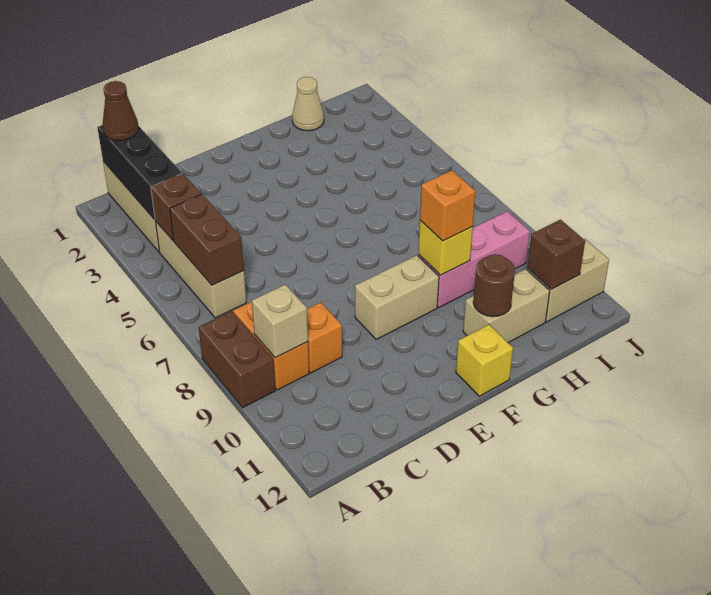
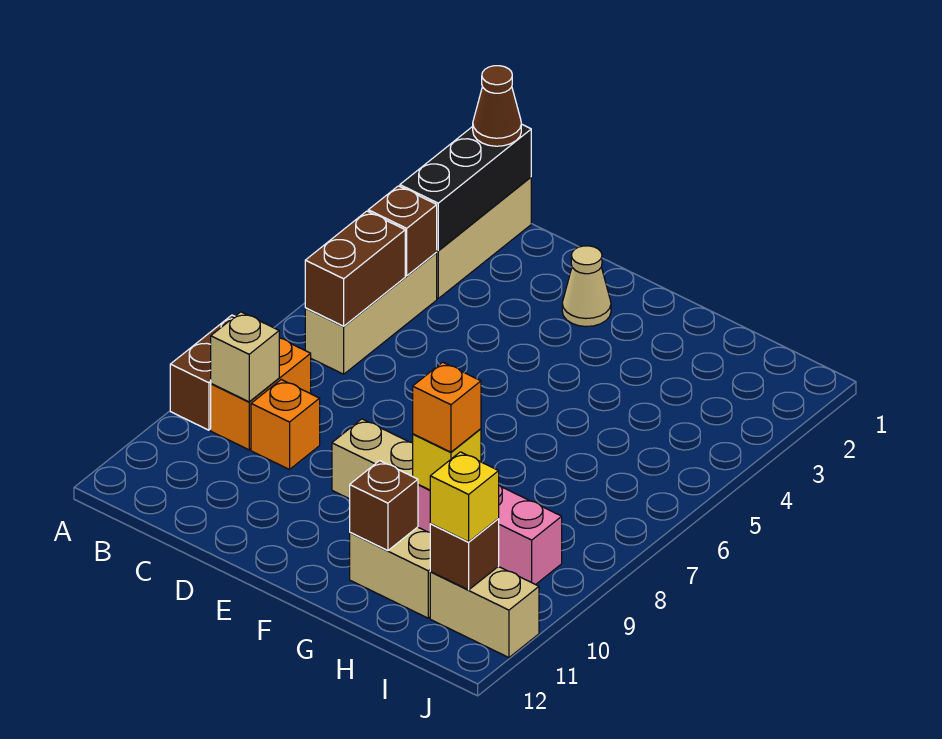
yellow 1x1 brick [456,325,513,396] -> yellow 1x1 brick moved to [430,452,499,542]
brown 1x1 round brick [473,254,515,317] -> brown 1x1 brick [350,461,418,551]
tan 1x1 cone [292,77,324,131] -> tan 1x1 cone moved to [562,246,611,327]

